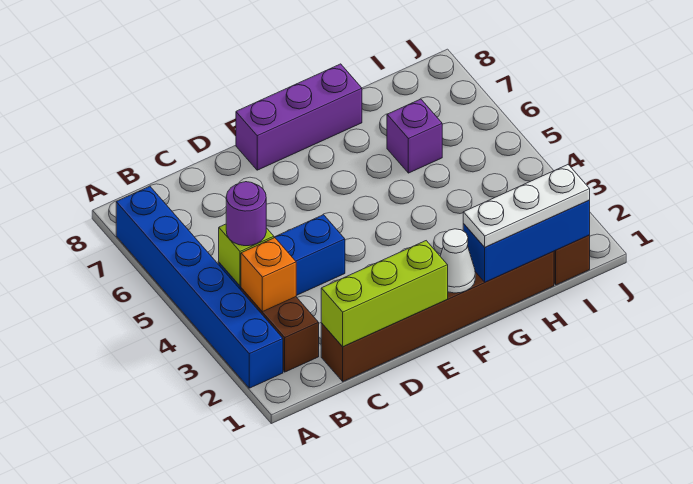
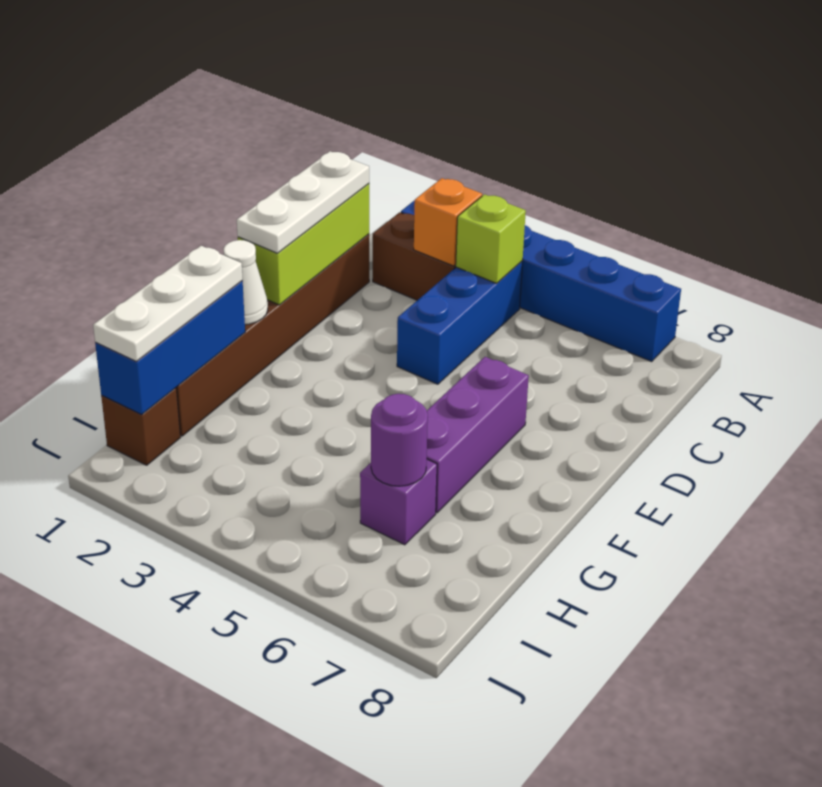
purple 1x1 round brick [226,182,266,246] -> purple 1x1 round brick moved to [371,394,428,486]
none -> white 1x3 plate [237,151,369,253]
purple 1x3 brick [236,64,362,170] -> purple 1x3 brick moved to [427,357,529,513]

